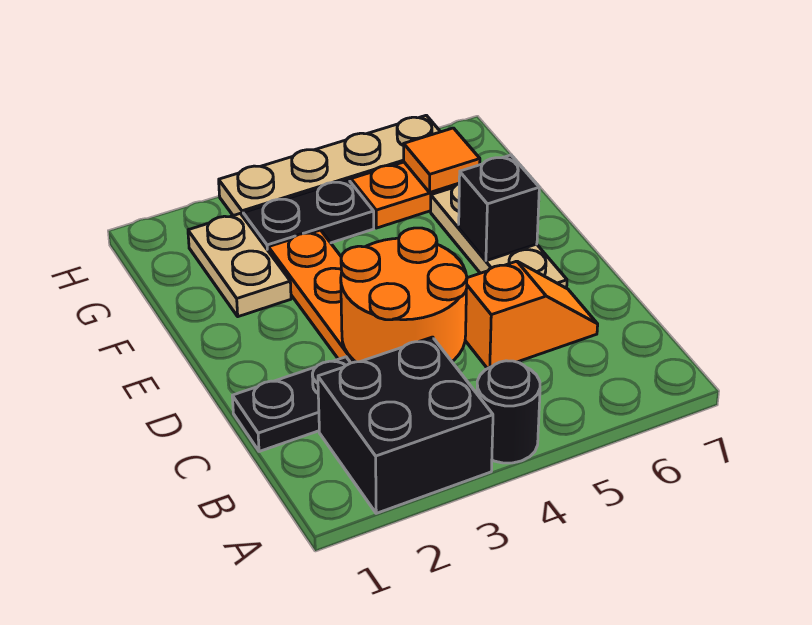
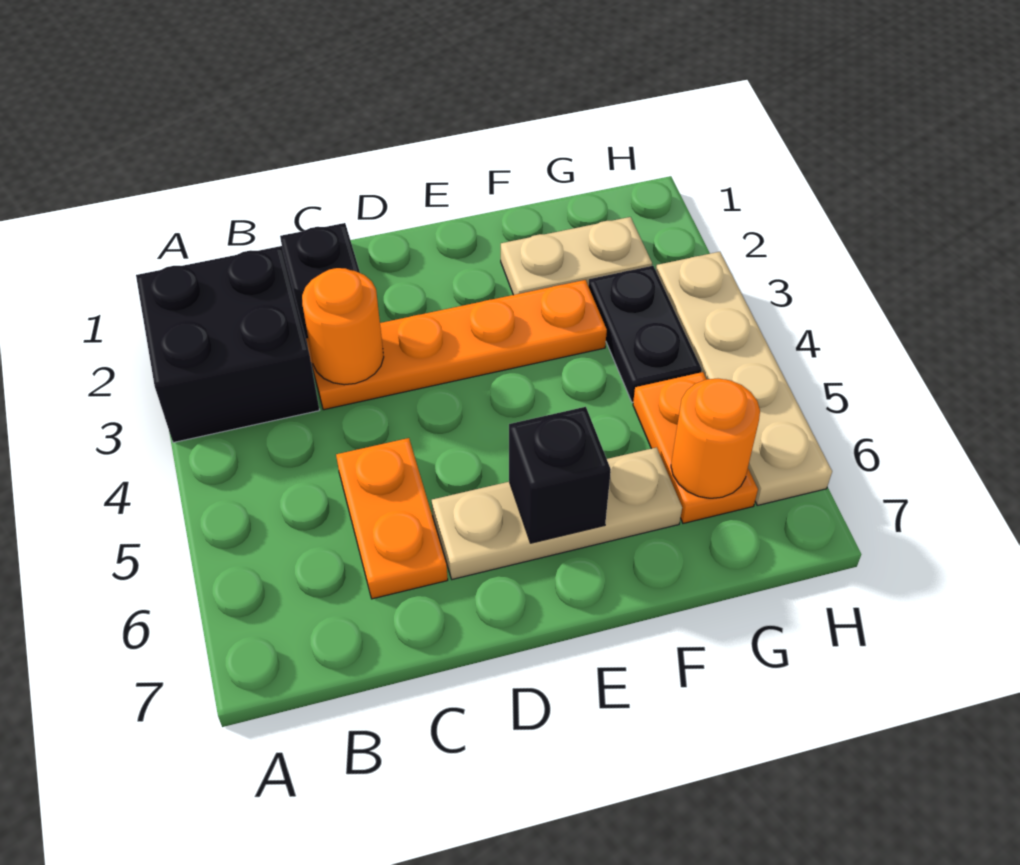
black 1x1 round brick [477,361,540,463] -> none
orange 2x2 round brick [341,228,467,362] -> orange 1x1 round brick [302,268,384,385]
orange 1x2 slope [465,261,598,369] -> orange 1x2 plate [336,438,448,599]
orange 1x1 tile [404,128,480,193] -> orange 1x1 round brick [671,379,760,498]

